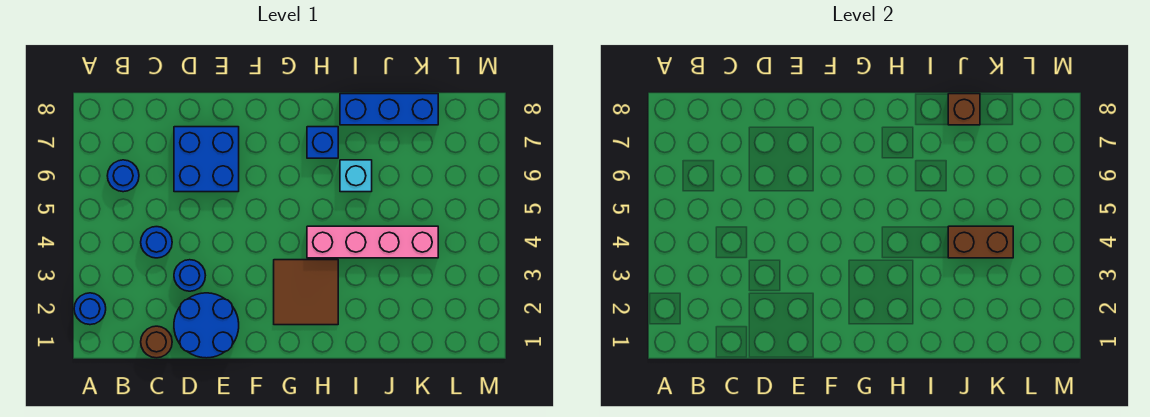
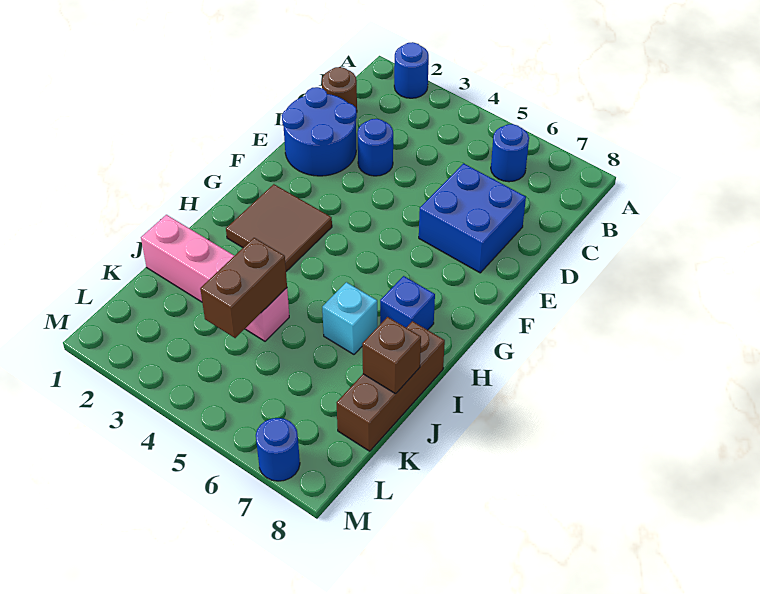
blue 1x1 round brick [141,227,172,258] -> blue 1x1 round brick moved to [256,418,300,481]
pink 1x4 brick [307,226,438,258] -> pink 1x4 brick turned to [141,215,289,341]
blue 1x3 brick [340,94,438,125] -> brown 1x3 brick [337,321,445,451]

